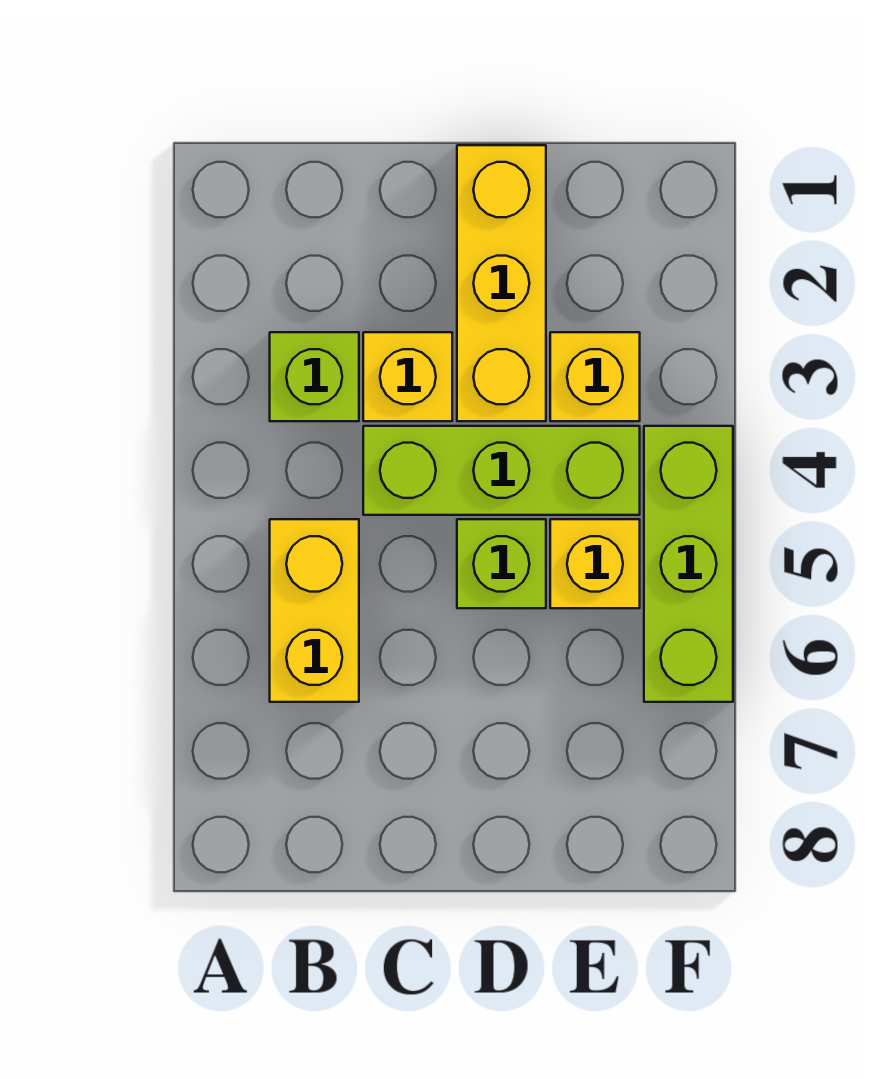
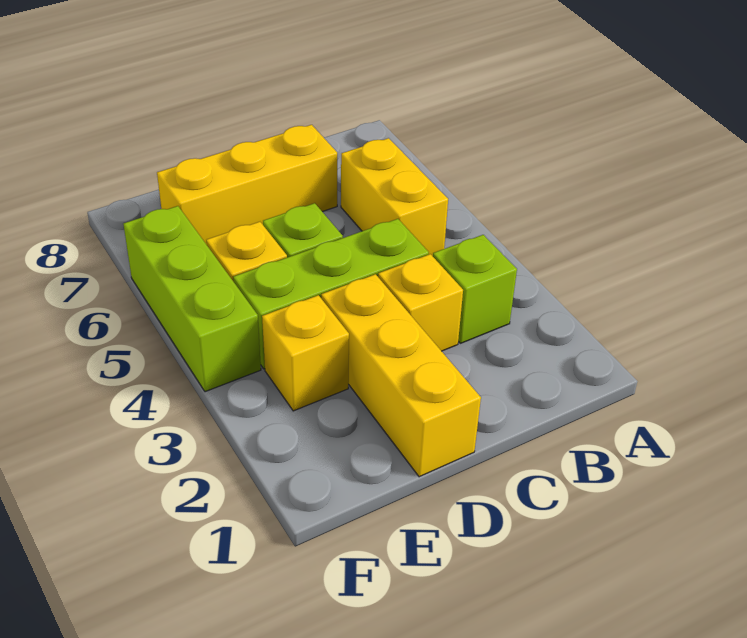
none -> yellow 1x3 brick [157,125,337,245]

